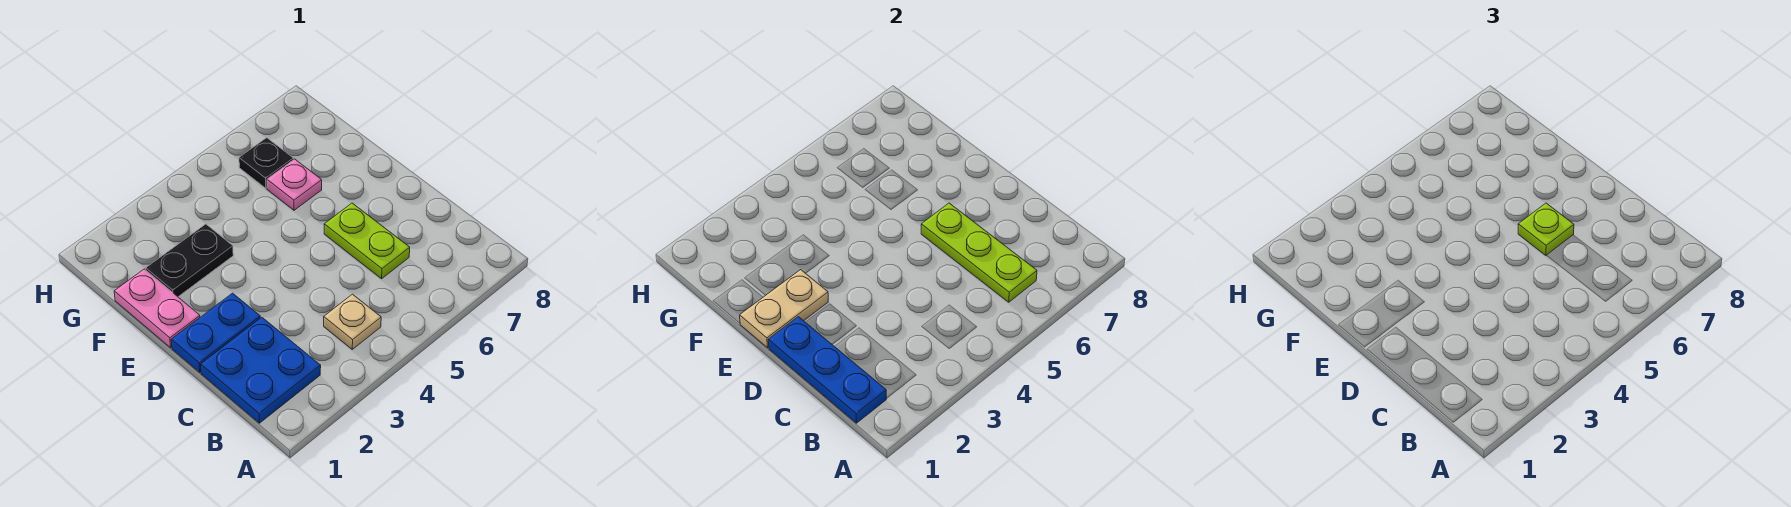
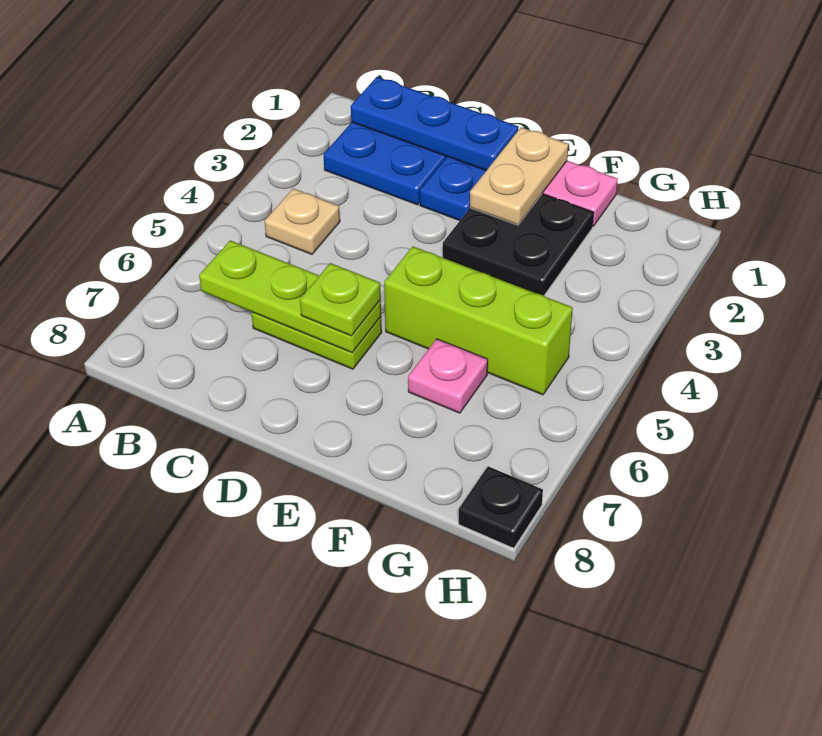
none -> lime 1x3 brick [384,246,573,395]
black 1x2 plate [146,224,233,297] -> black 2x2 plate [443,194,594,296]
black 1x1 plate [239,138,293,188] -> black 1x1 plate moved to [459,466,543,548]

